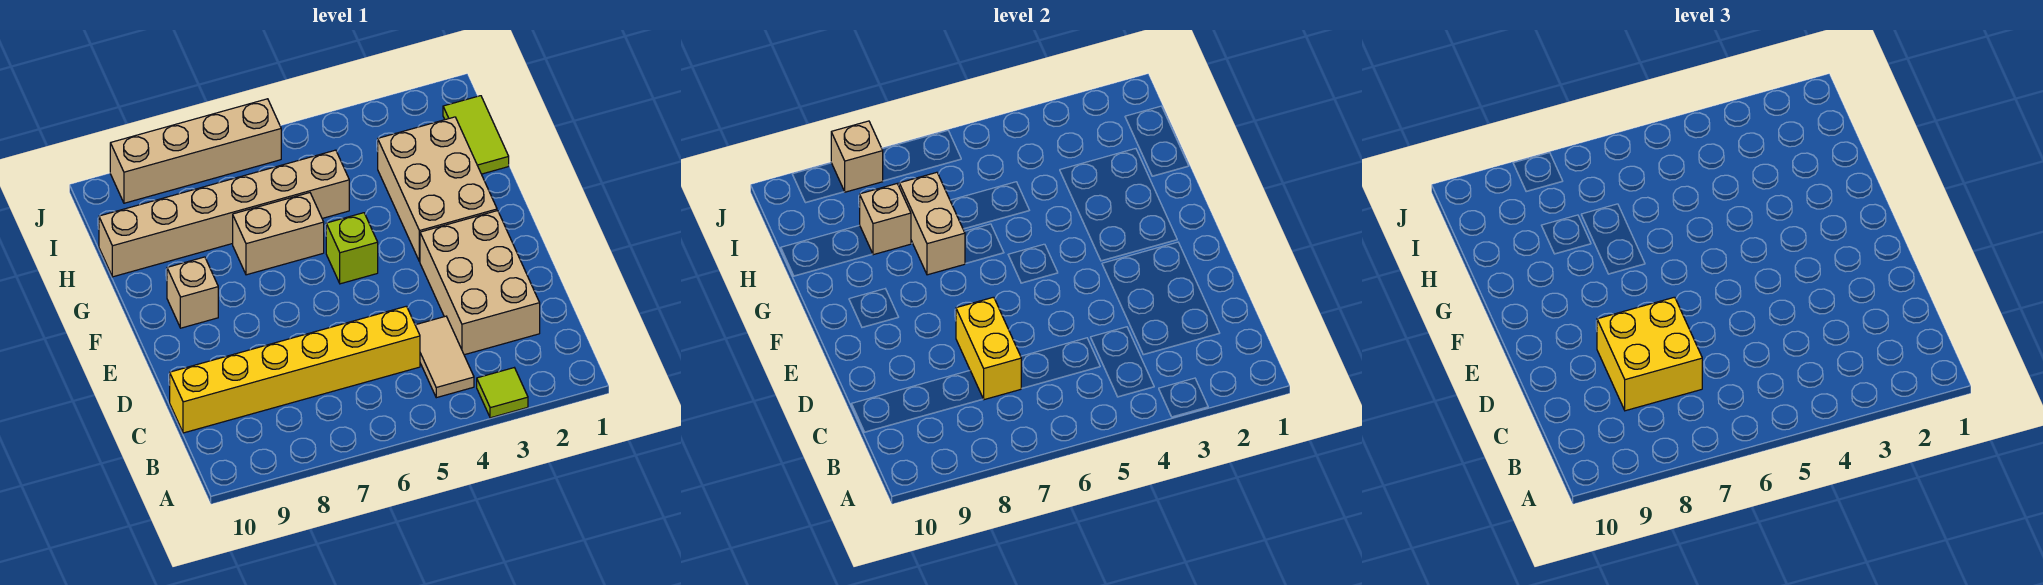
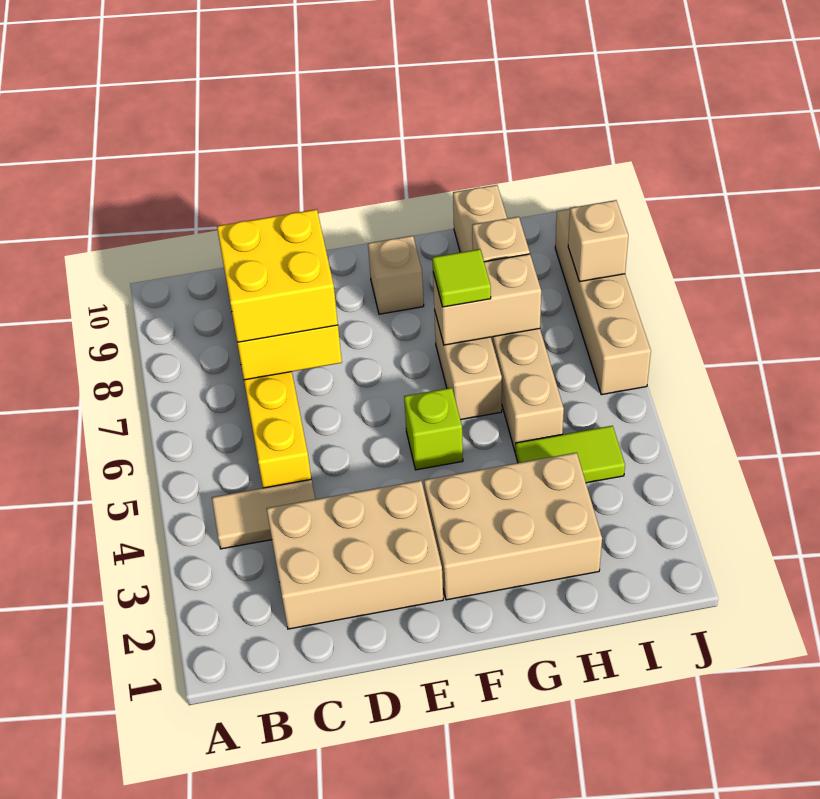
lime 1x1 tile [477,368,528,418] -> lime 1x1 tile moved to [432,249,491,307]
lime 1x2 tile [443,96,509,174] -> lime 1x2 tile moved to [515,426,625,483]

